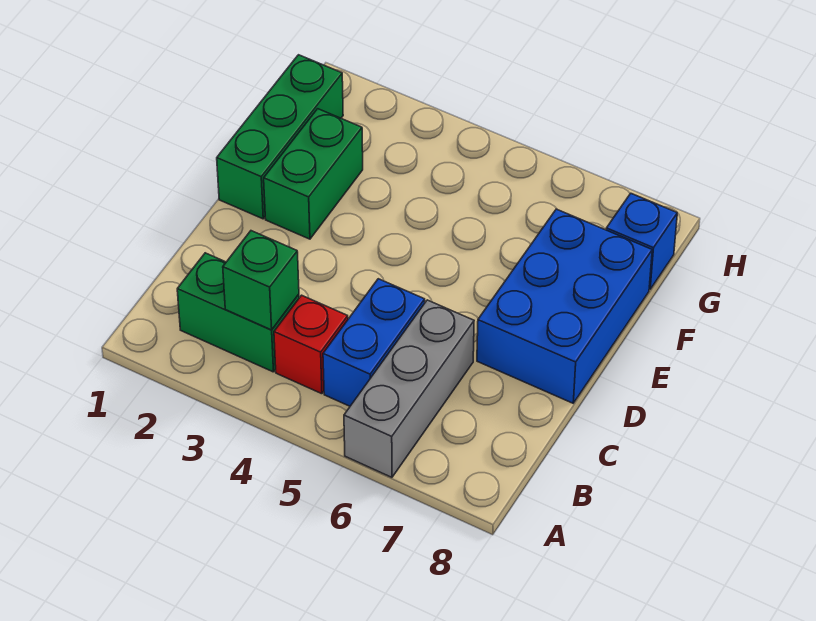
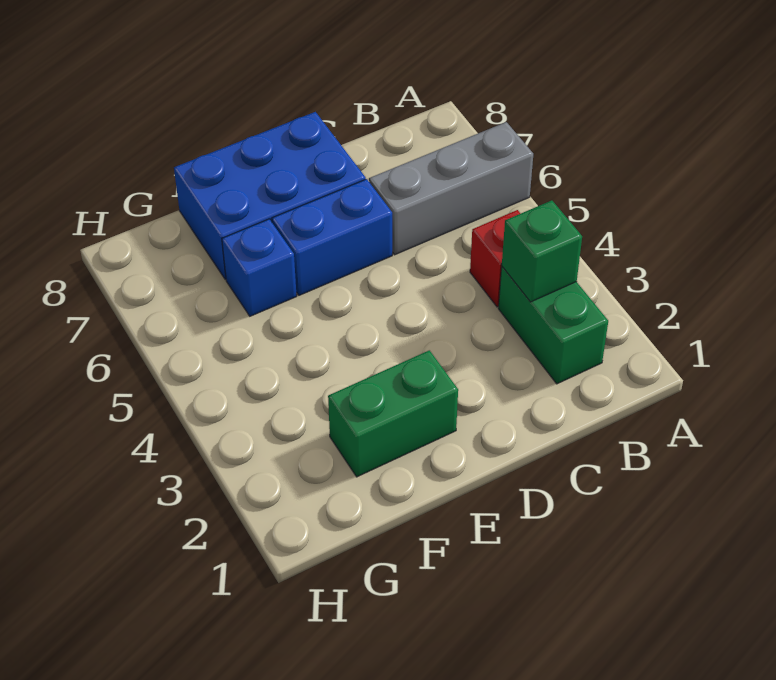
blue 1x2 brick [323,279,425,406] -> blue 1x2 brick moved to [272,179,392,295]
green 1x3 brick [217,55,343,219] -> none
blue 1x1 brick [606,193,677,289] -> blue 1x1 brick moved to [222,219,297,316]

